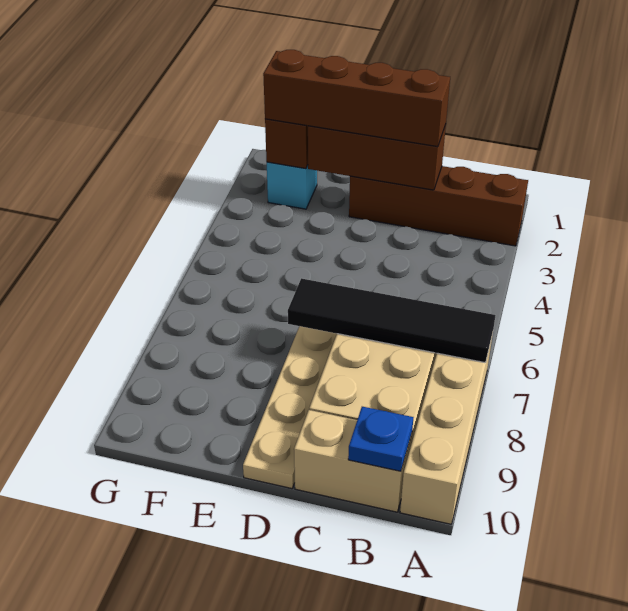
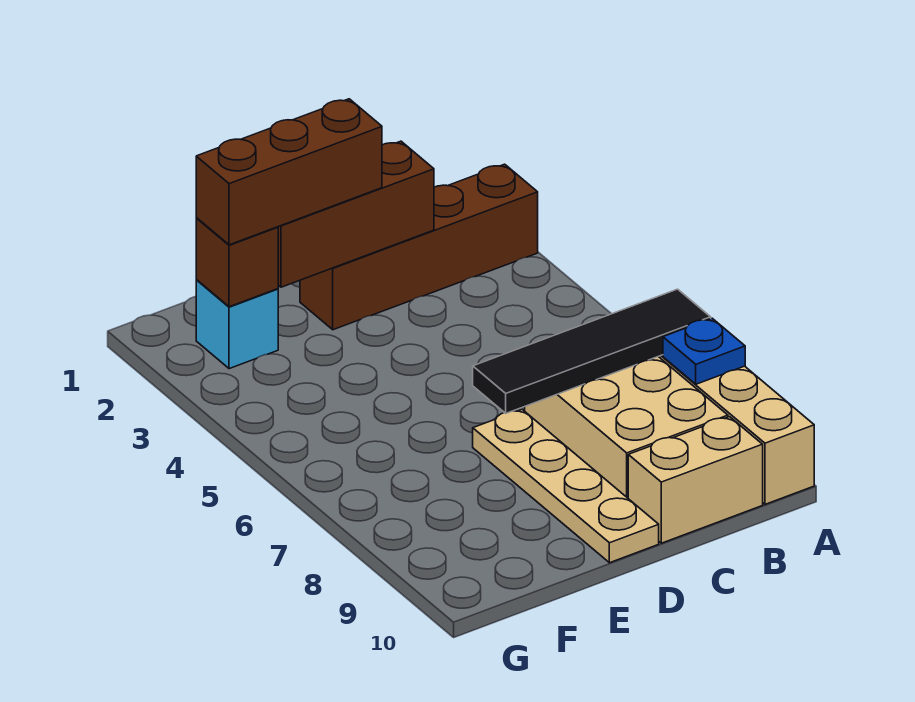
blue 1x1 plate [348,407,413,471] -> blue 1x1 plate moved to [663,318,745,384]
brown 1x4 brick [263,50,450,147] -> brown 1x3 brick [196,99,382,245]

